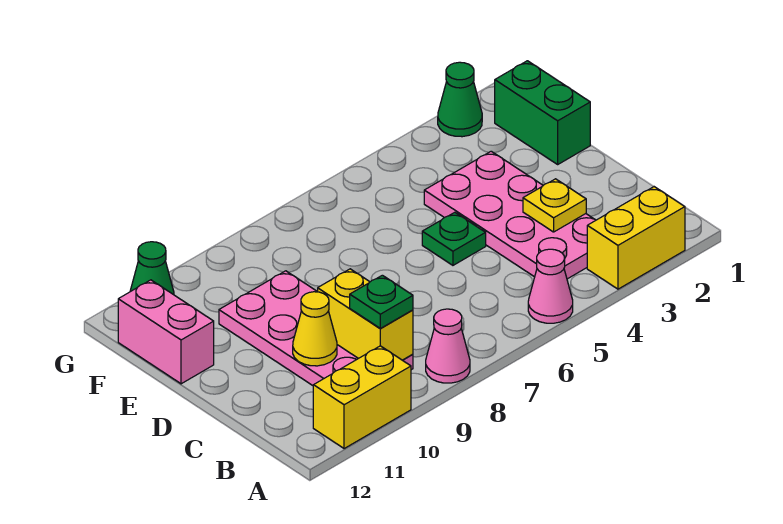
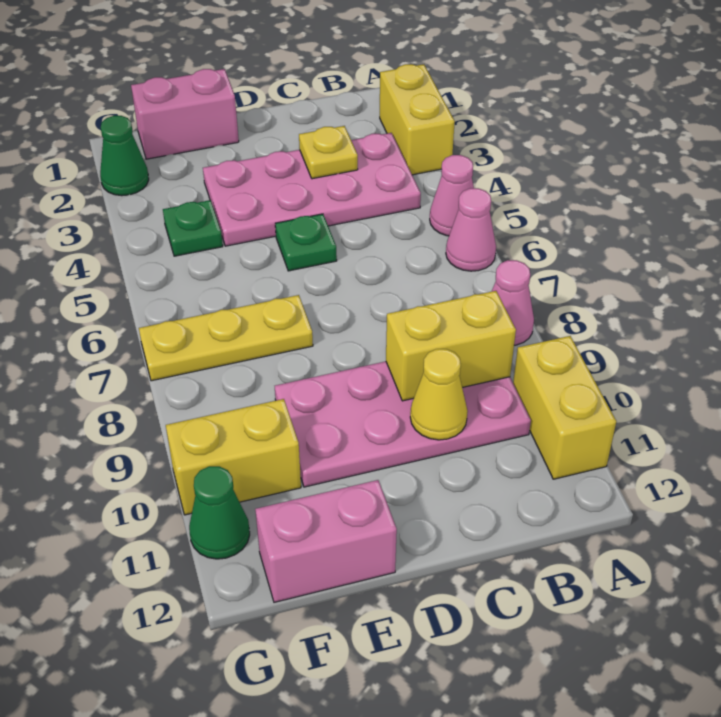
none -> pink 1x1 cone [446,188,496,271]
green 1x1 plate [350,275,413,328] -> green 1x1 plate moved to [163,200,223,256]
green 1x2 brick [495,61,590,164] -> pink 1x2 brick [131,69,239,159]
none -> yellow 1x3 plate [139,295,313,381]
none -> yellow 1x2 brick [166,399,301,515]

